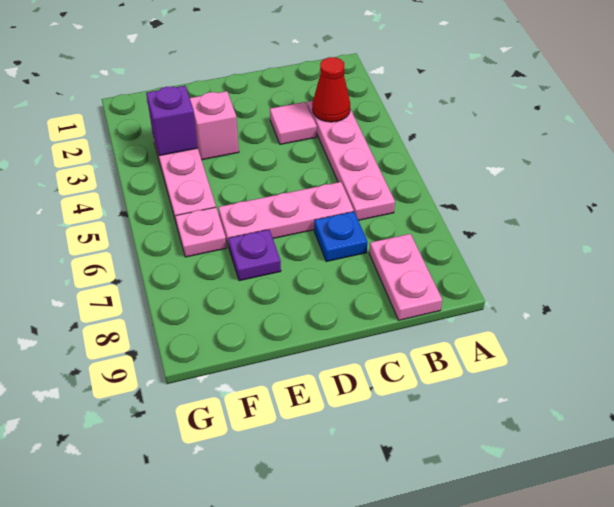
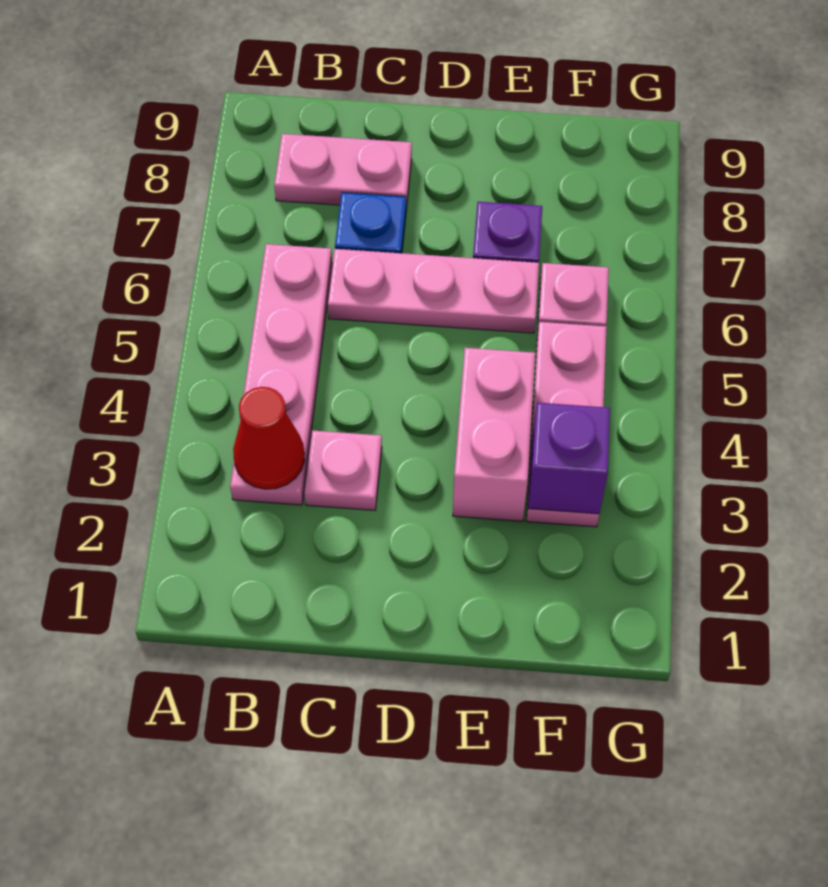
pink 1x2 plate [369,234,442,320] -> pink 1x2 plate turned to [274,134,412,209]
pink 1x1 tile [270,102,317,144] -> pink 1x1 plate [304,430,382,510]
pink 1x1 brick [190,91,239,160] -> pink 1x2 brick [453,348,535,521]

